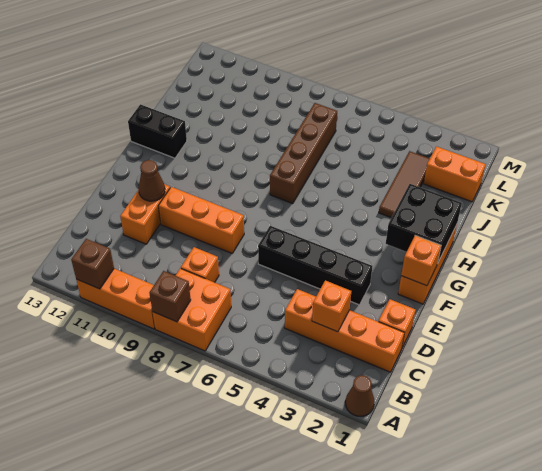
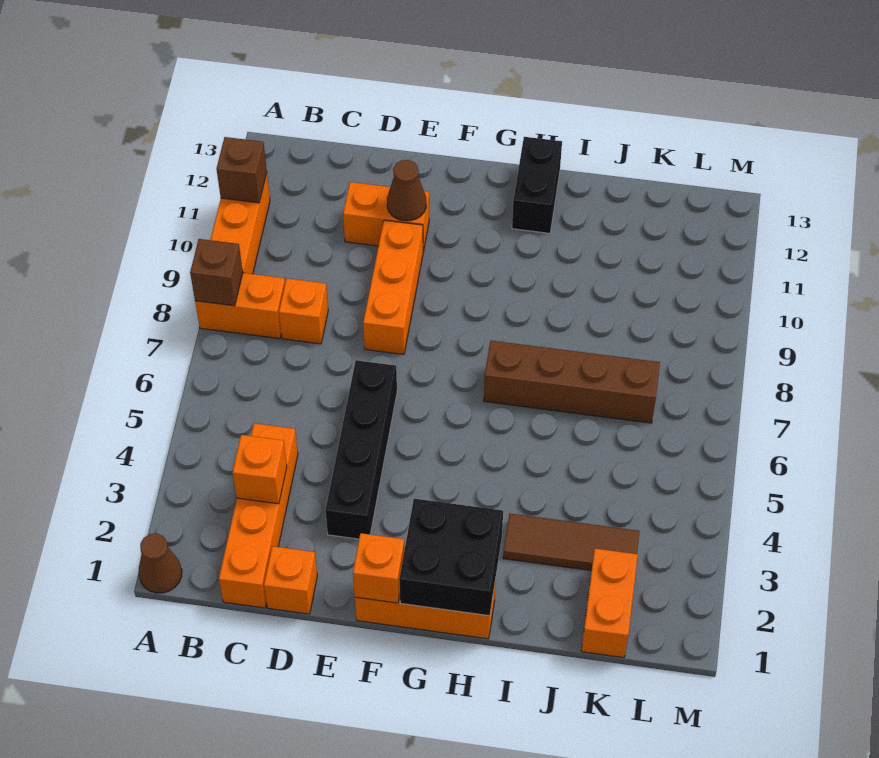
orange 2x2 brick [153,268,231,351] -> orange 1x2 brick [195,273,285,339]

